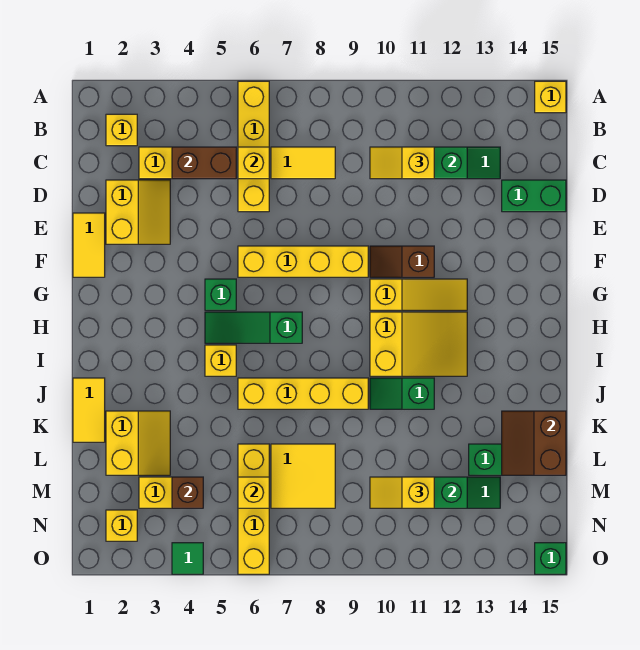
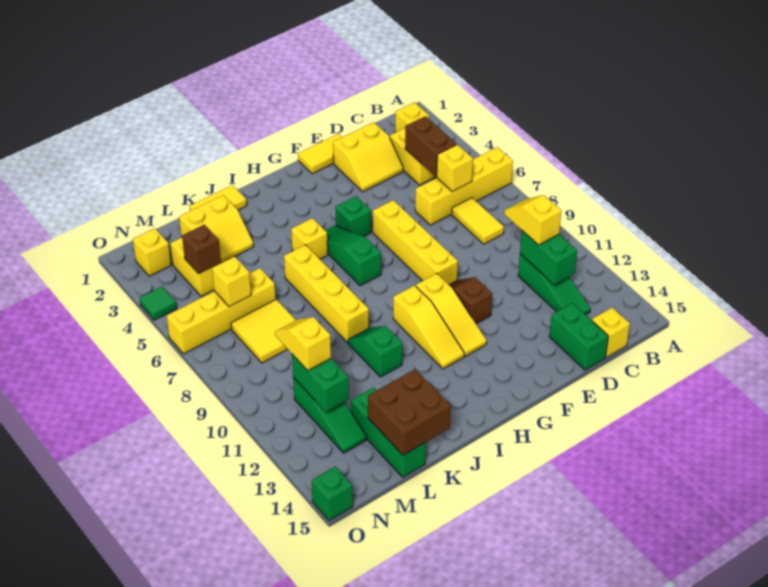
yellow 1x1 brick [535,81,566,113] -> yellow 1x1 brick moved to [592,308,630,357]
yellow 2x3 slope [370,312,467,376] -> yellow 1x3 slope [393,285,464,369]
brown 2x2 slope [502,411,566,475] -> brown 2x2 brick [368,369,451,455]

